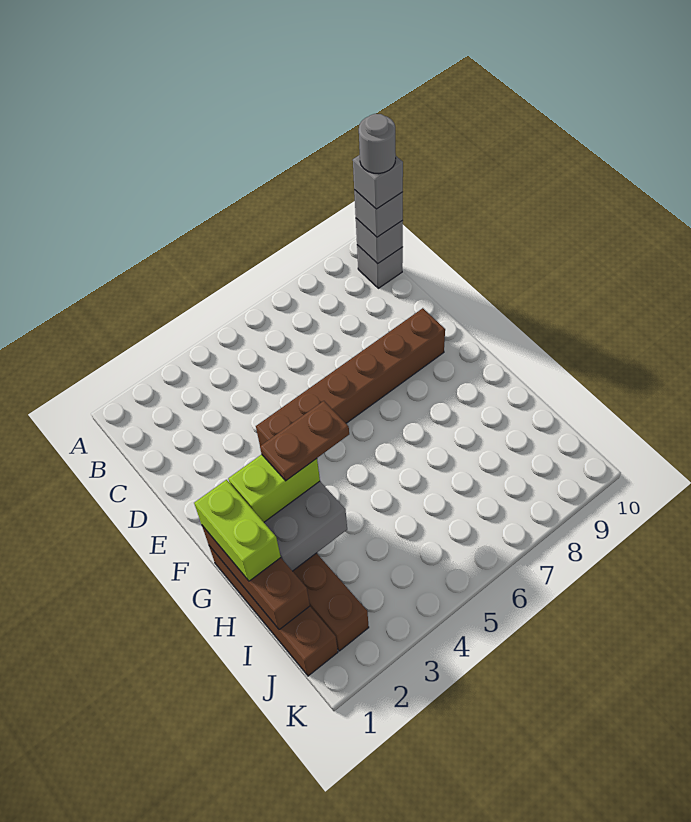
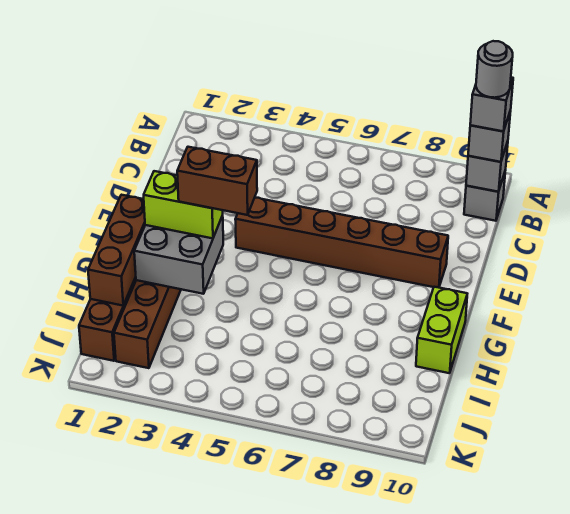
lime 1x2 brick [194,480,281,581] -> lime 1x2 brick moved to [416,287,467,373]
brown 1x2 plate [260,401,349,481] -> brown 1x2 brick [177,147,257,215]

